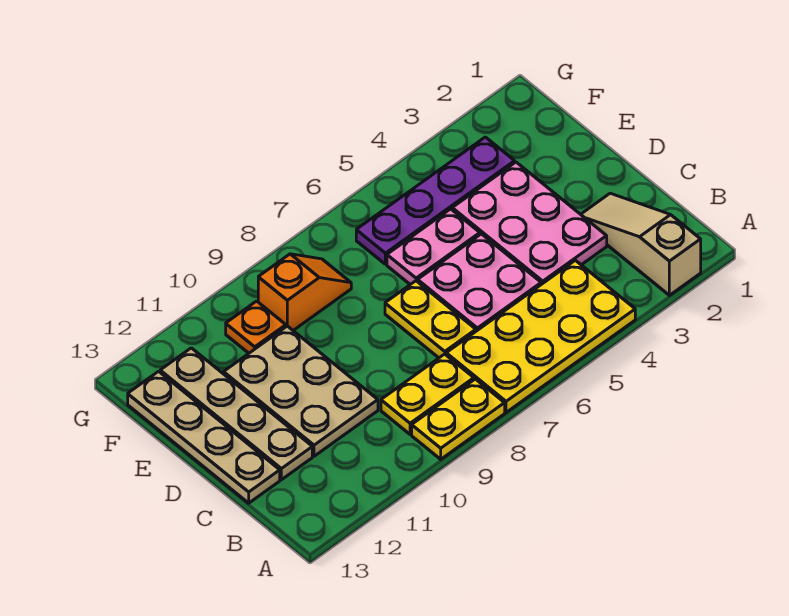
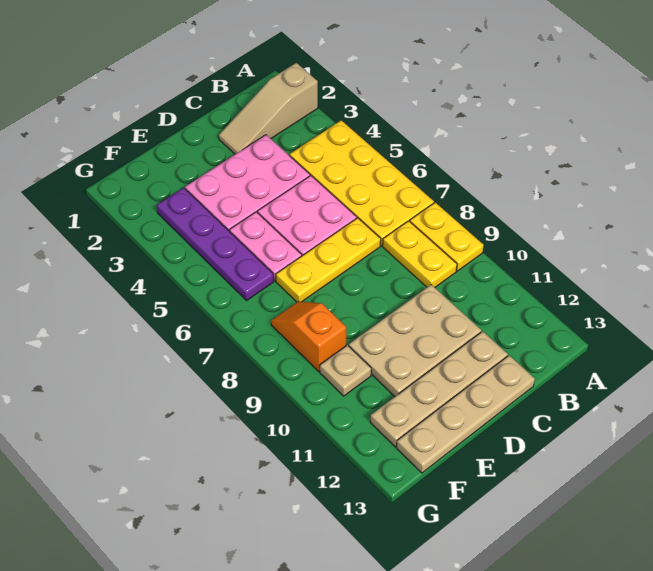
yellow 1x2 plate [385,281,476,358] -> yellow 1x3 plate [276,218,381,302]
orange 1x1 plate [226,301,286,353] -> tan 1x1 plate [320,345,371,396]

